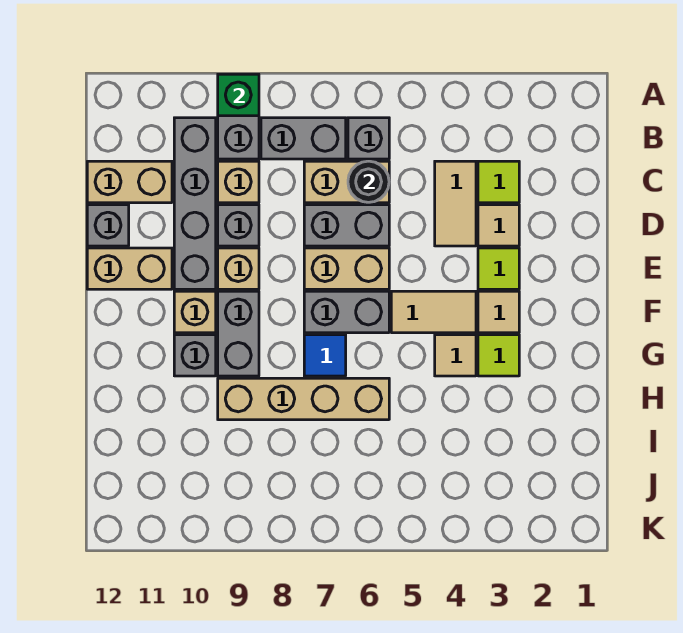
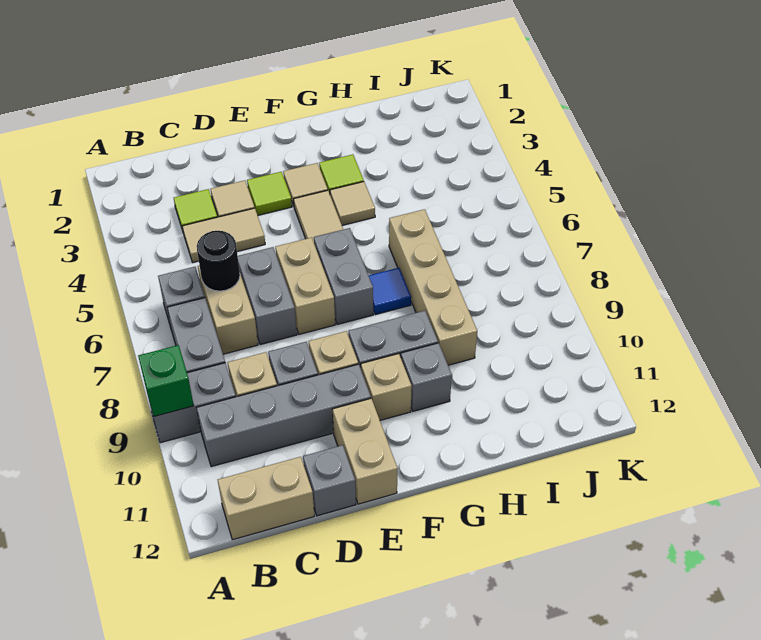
tan 1x2 brick [87,161,172,203] -> tan 1x2 brick turned to [218,457,314,540]

